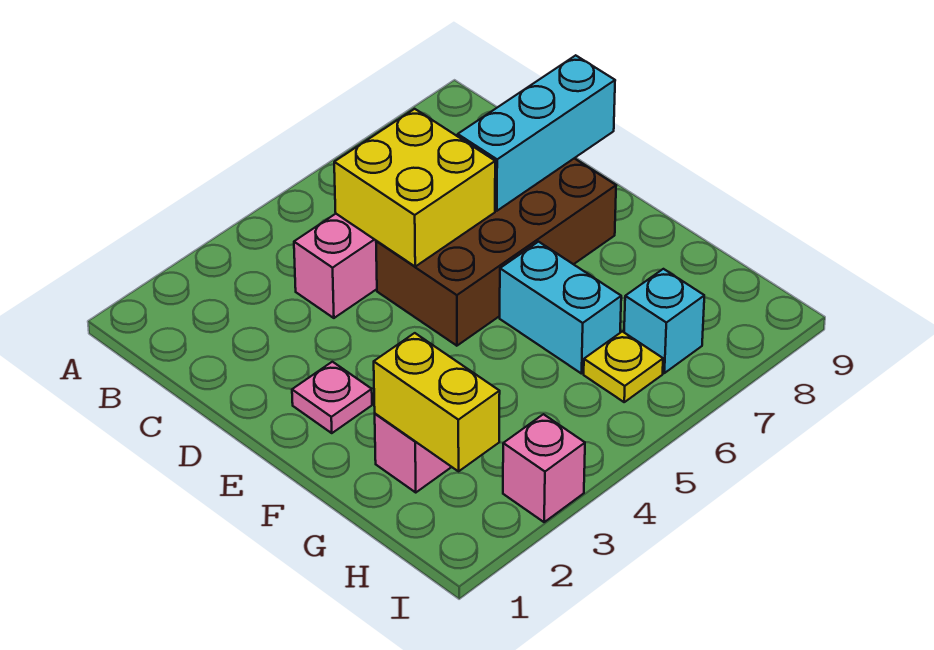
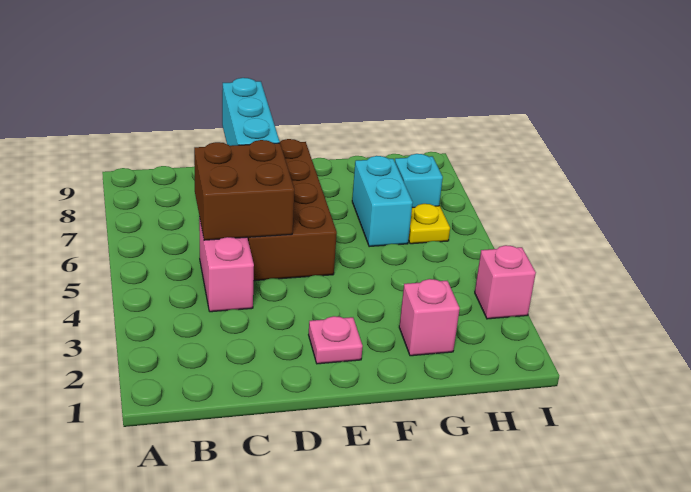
yellow 2x2 brick [334,109,495,266] -> brown 2x2 brick [194,140,294,240]
cyan 1x2 brick [500,242,621,374] -> cyan 1x2 brick turned to [352,156,413,247]
yellow 1x2 brick [374,333,500,471] -> none

